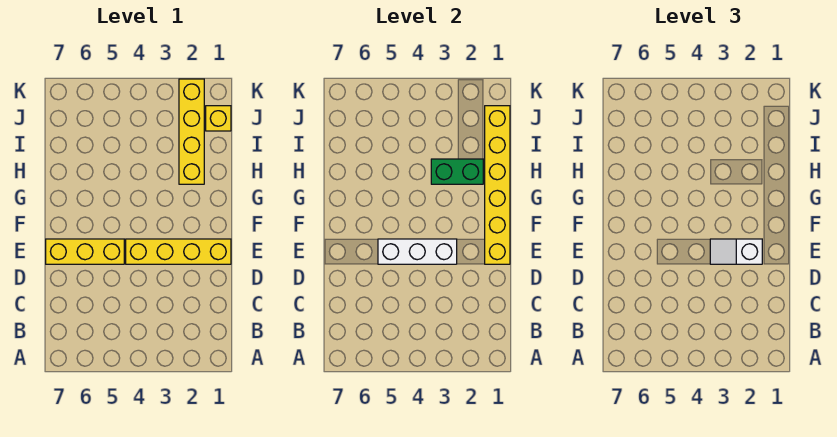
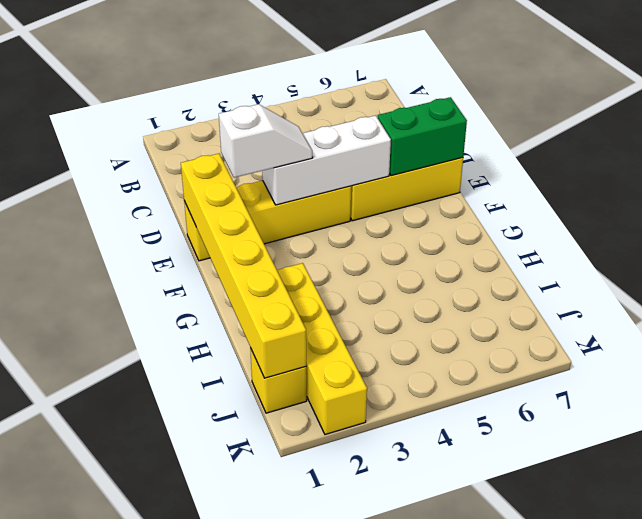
green 1x2 brick [431,159,483,184] -> green 1x2 brick moved to [378,97,467,176]

